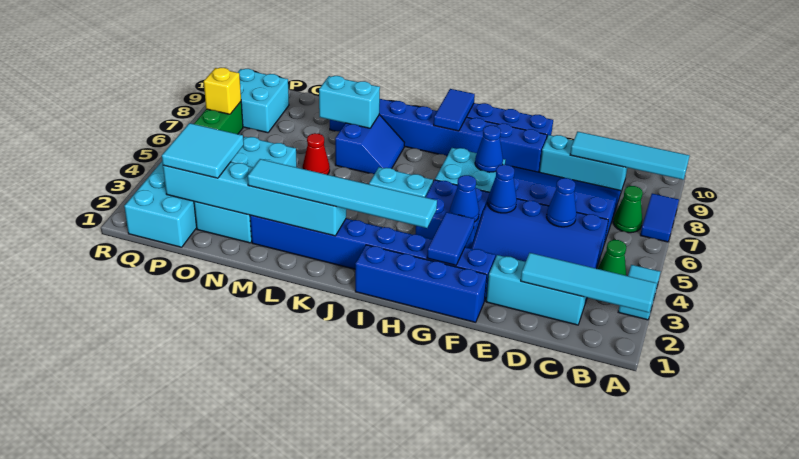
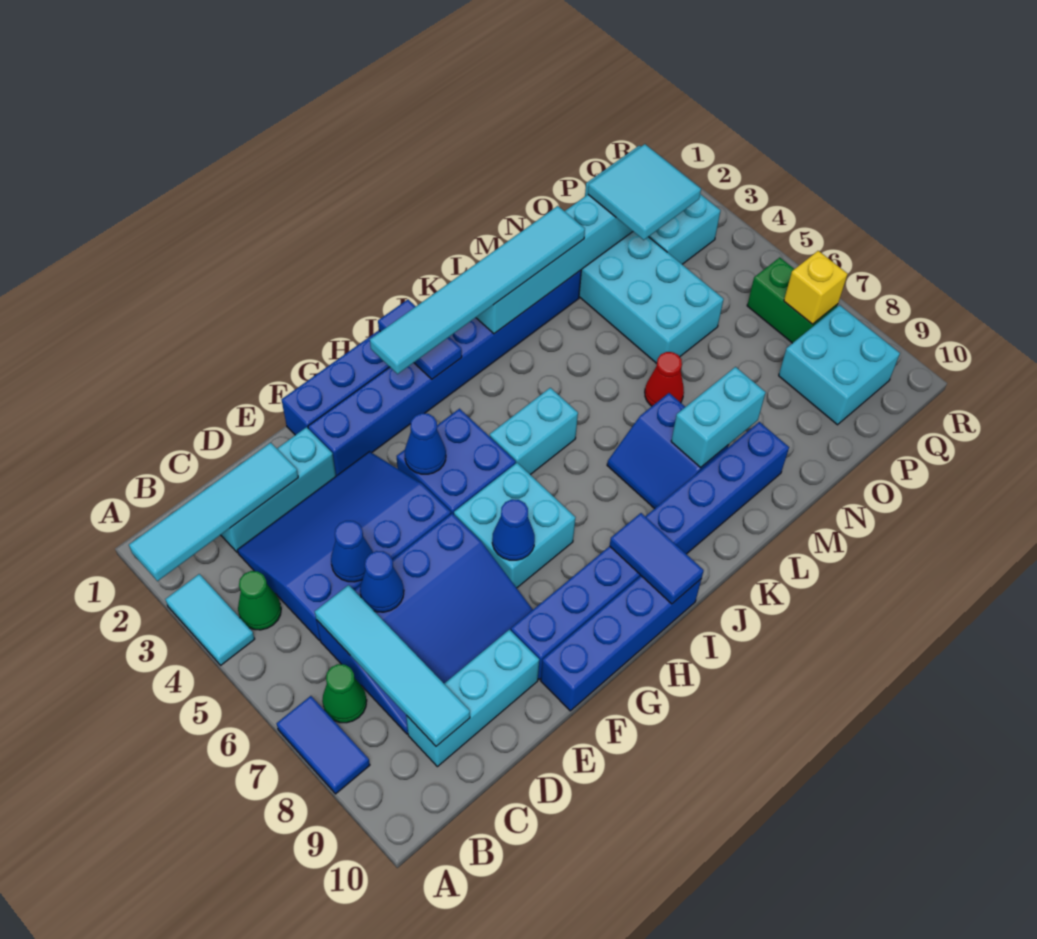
cyan 1x4 tile [570,132,690,180] -> cyan 1x4 tile turned to [315,585,470,746]
blue 1x1 cone [487,165,517,213] -> blue 1x1 cone moved to [360,551,404,612]
blue 1x2 tile [427,212,475,265] -> blue 1x2 tile moved to [378,300,462,379]

